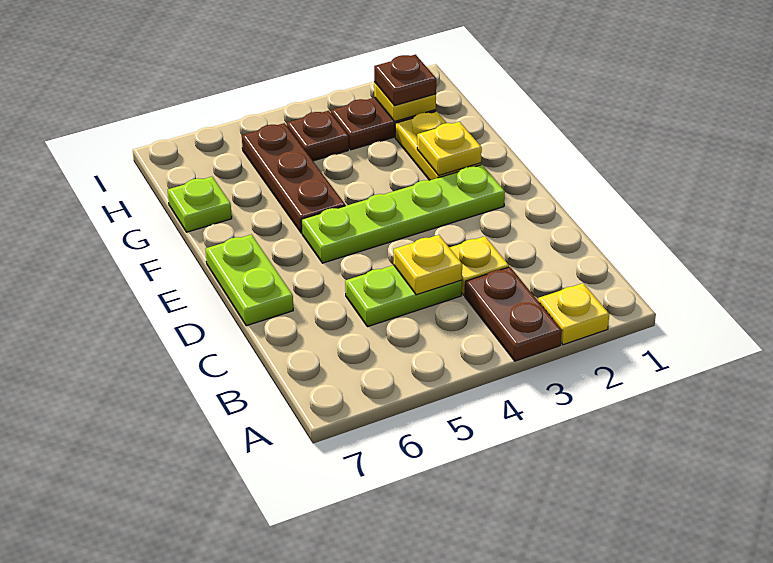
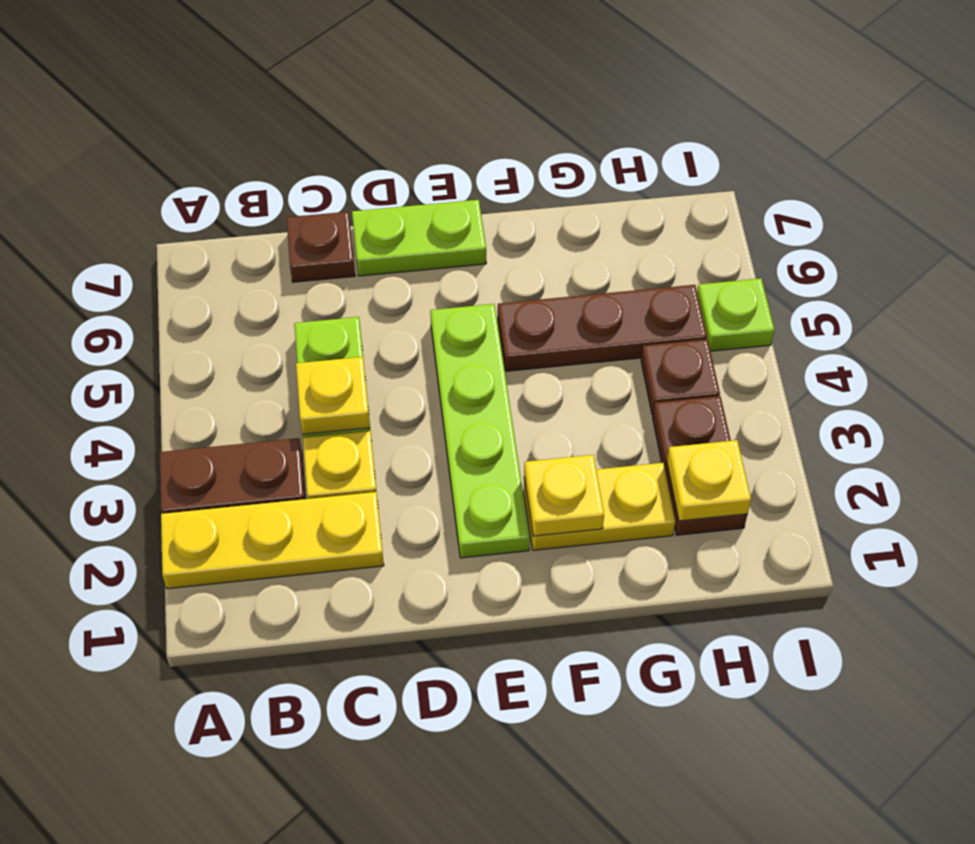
yellow 1x1 plate [538,283,609,345] -> yellow 1x3 plate [161,492,384,589]
lime 1x1 plate [168,177,232,232] -> lime 1x1 plate moved to [697,278,775,351]
brown 1x1 plate [374,55,436,106] -> brown 1x1 plate moved to [286,212,355,282]

